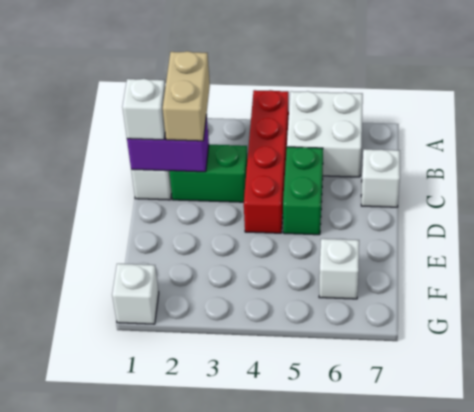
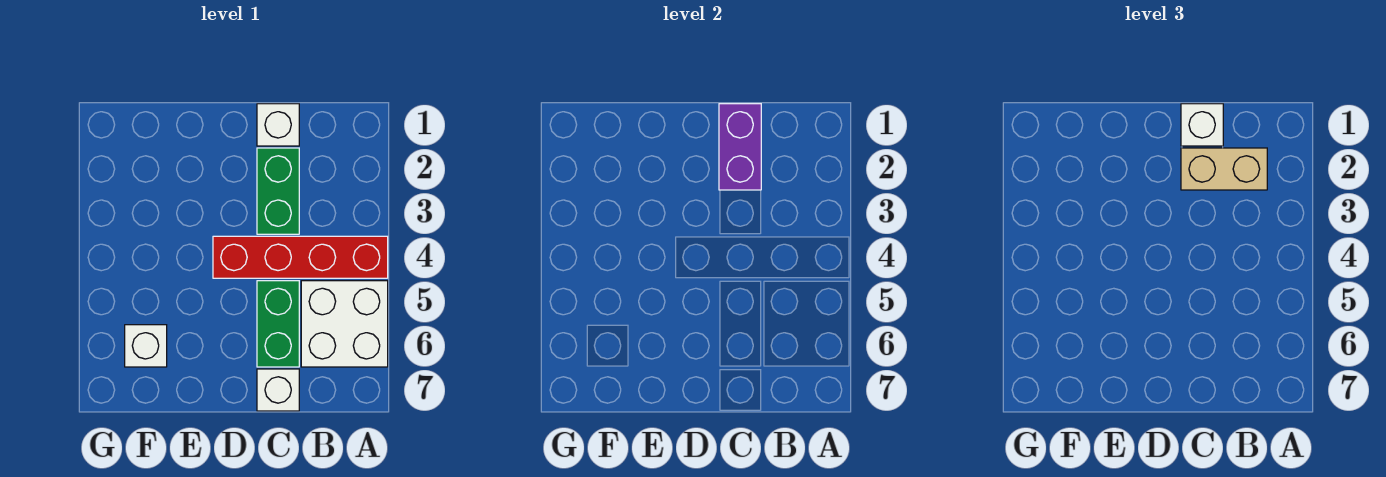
green 1x2 brick [283,147,323,235] -> green 1x2 brick turned to [257,281,299,367]
white 1x1 brick [112,264,159,324] -> none

